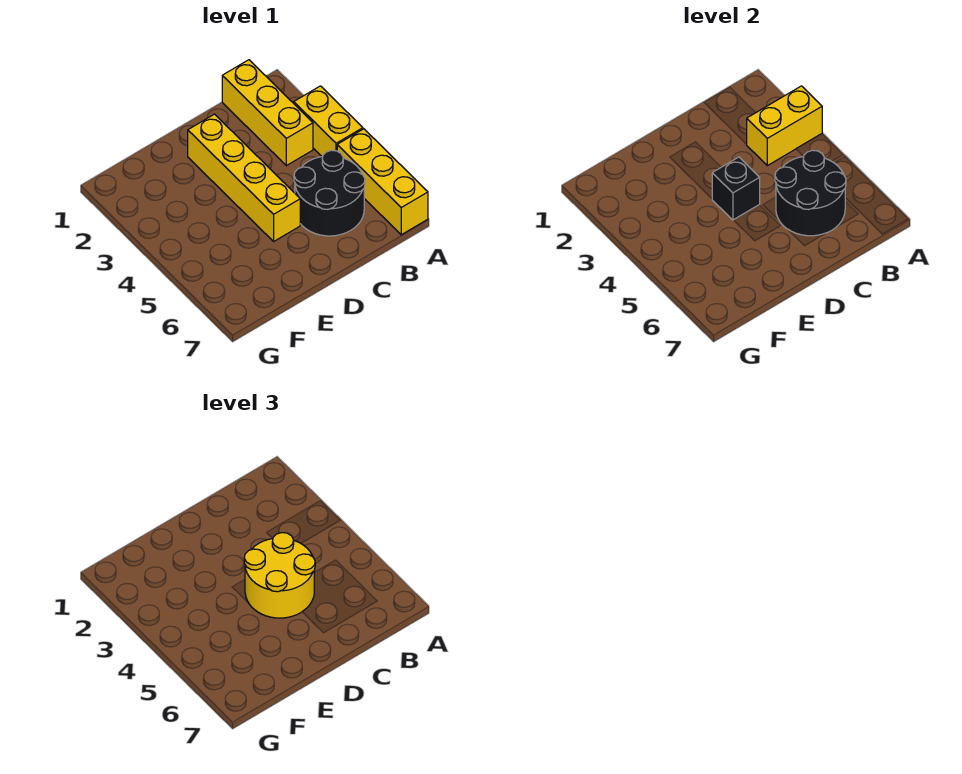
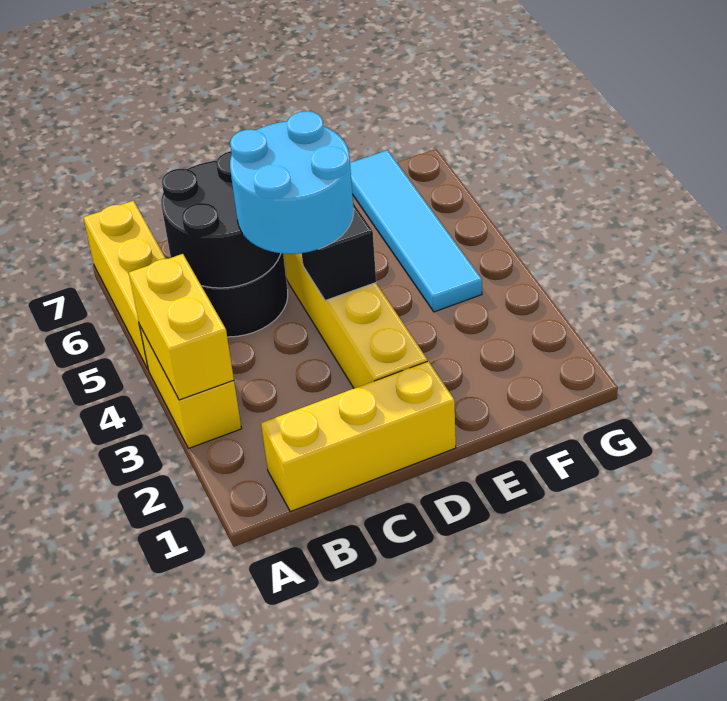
yellow 1x2 brick [746,86,822,166] -> yellow 1x2 brick turned to [129,254,234,400]
yellow 1x3 brick [222,60,313,166] -> yellow 1x3 brick turned to [261,361,456,512]
yellow 2x2 round brick [244,533,315,618] -> cyan 2x2 round brick [230,111,354,254]
none -> cyan 1x4 tile [350,150,482,312]

